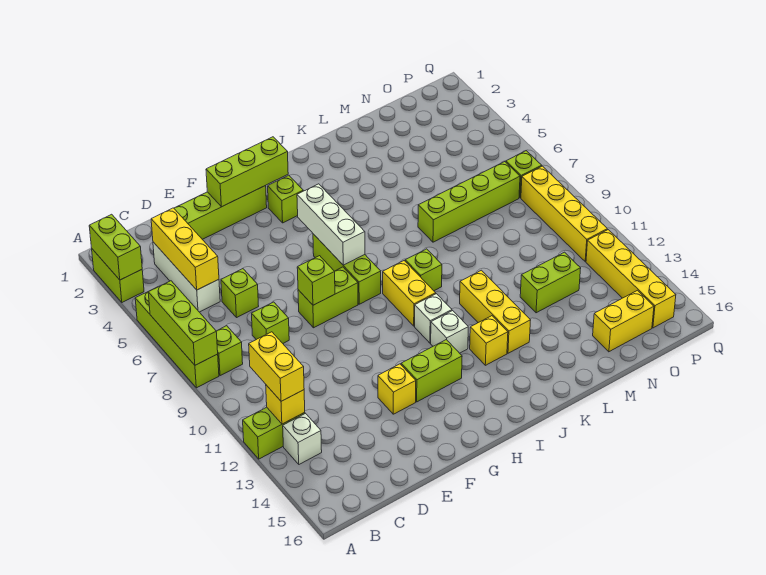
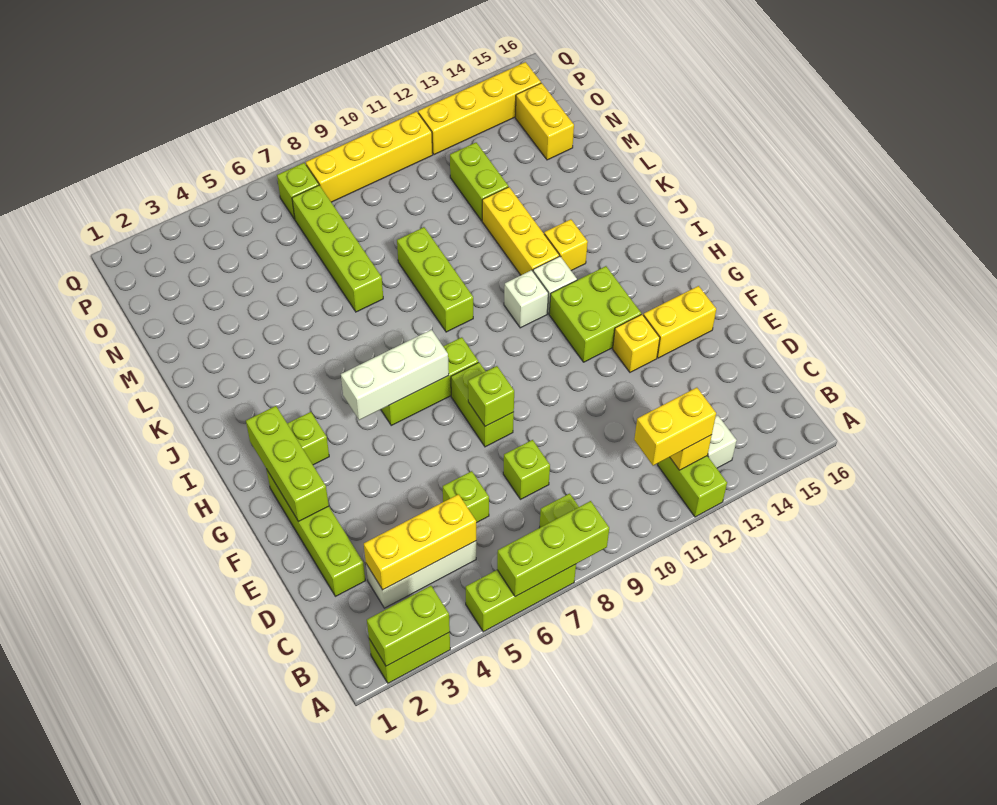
lime 1x4 brick [135,287,219,388] -> lime 1x3 brick [466,564,576,632]
lime 1x2 brick [401,340,462,402] -> lime 2x2 brick [549,266,641,362]
yellow 1x2 brick [383,261,436,326] -> yellow 1x2 brick moved to [643,286,716,358]
lime 1x1 brick [405,249,442,291] -> lime 1x3 brick [397,227,473,332]
yellow 1x3 brick [460,270,531,353] -> yellow 1x3 brick turned to [482,187,559,275]

